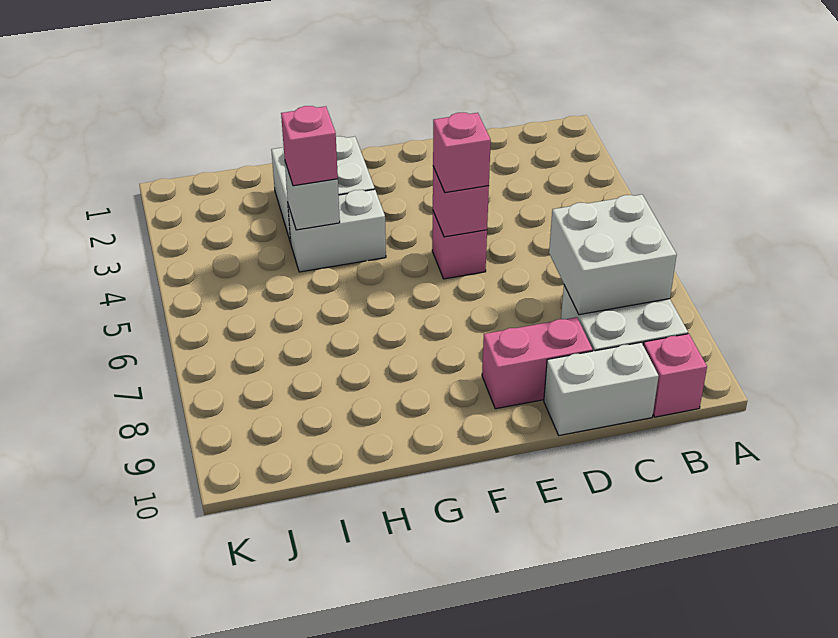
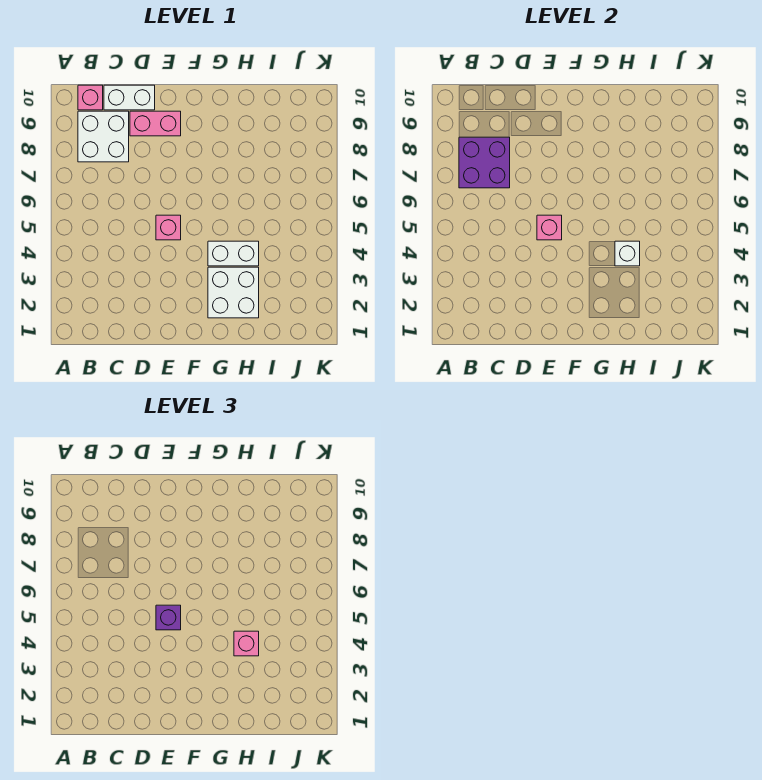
white 2x2 brick [549,194,677,315] -> purple 2x2 brick [459,137,510,188]
pink 1x1 brick [433,113,491,193] -> purple 1x1 brick [156,605,181,630]

